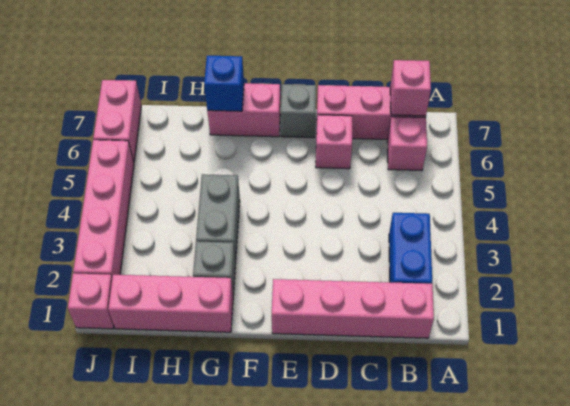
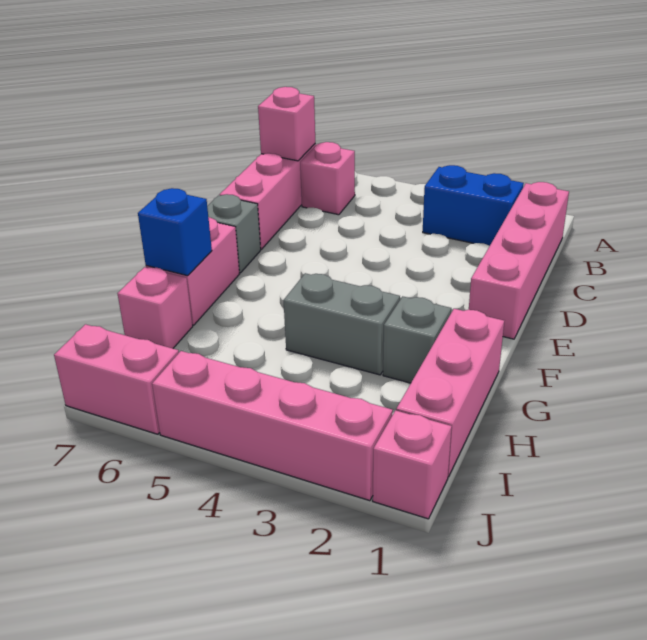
pink 1x1 brick [316,115,352,169] -> pink 1x1 brick moved to [118,267,193,348]

